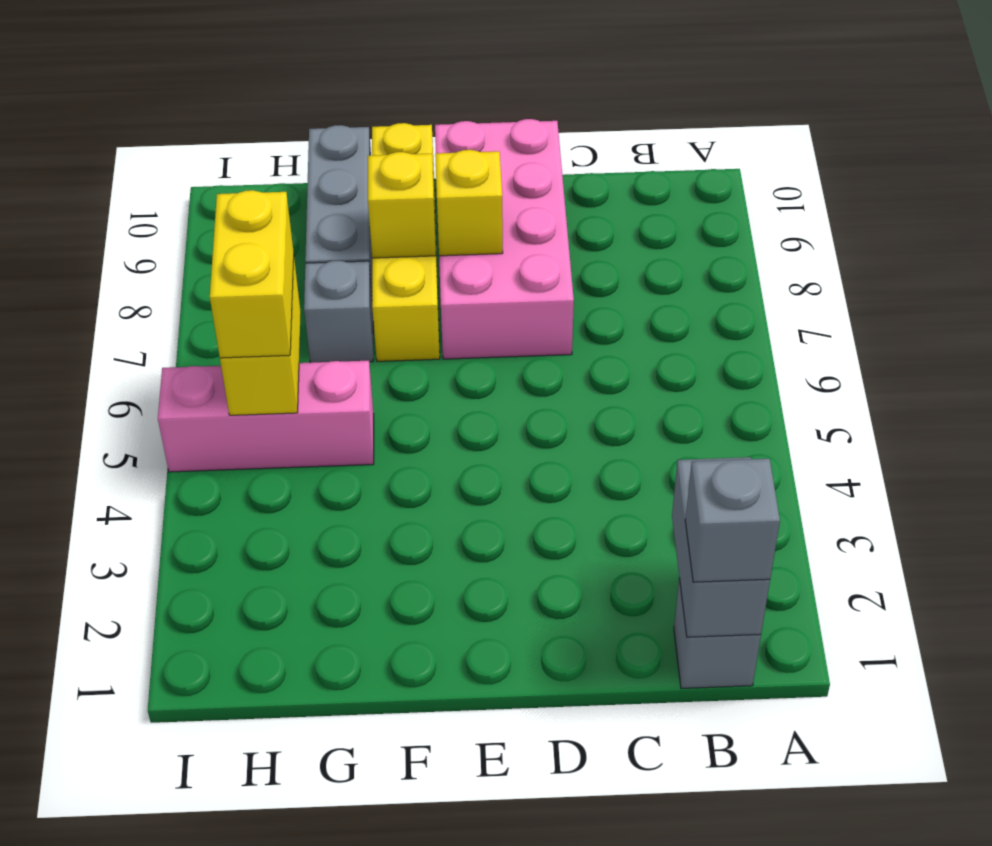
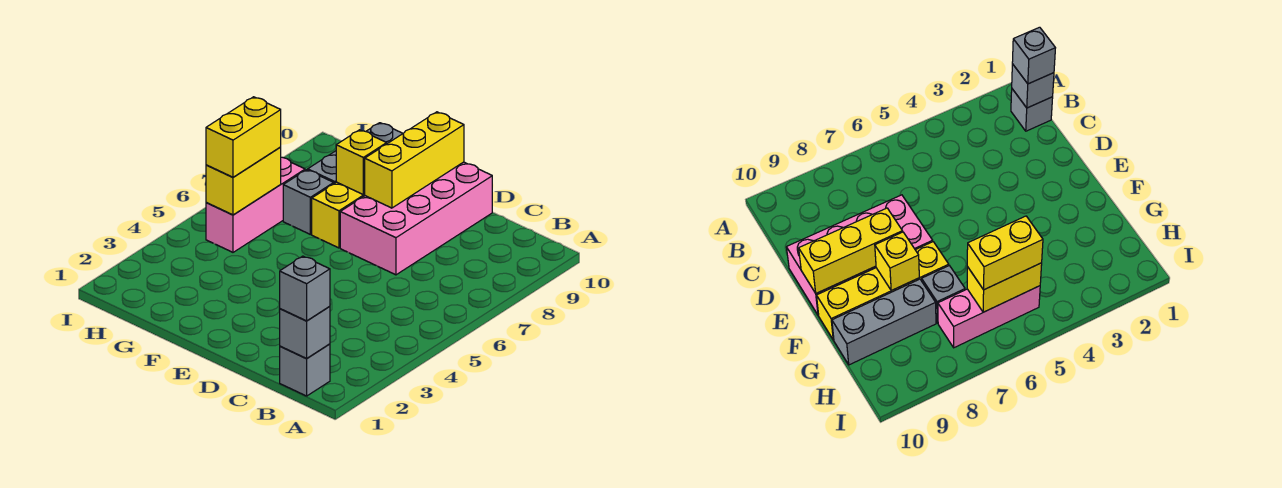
grey 1x2 brick [672,457,770,637] -> grey 1x1 brick [280,306,330,359]
yellow 1x1 brick [435,150,503,256] -> yellow 1x3 brick [365,112,464,208]
pink 1x3 brick [158,361,374,472] -> pink 1x3 brick turned to [206,157,305,252]

